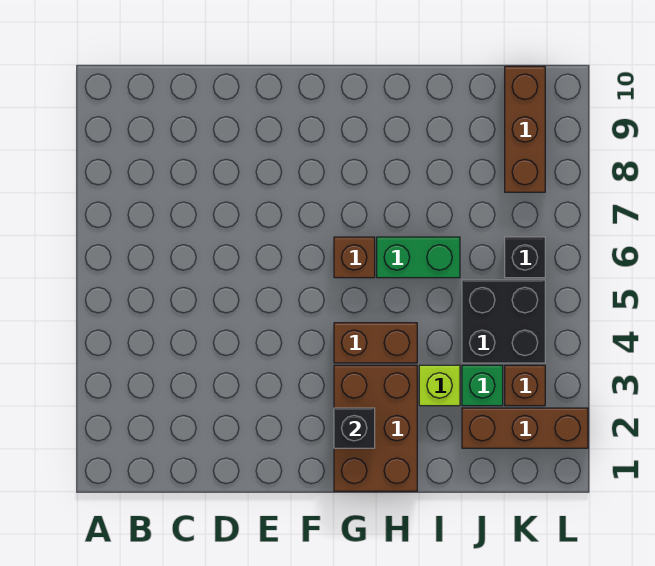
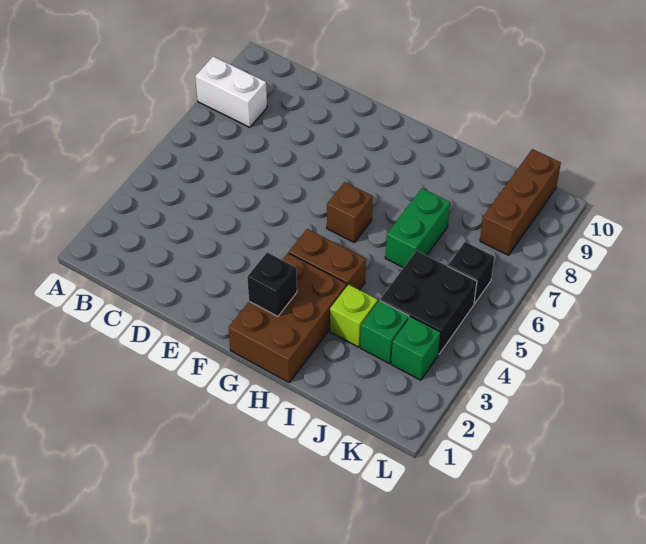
none -> white 1x2 brick [195,56,267,127]
green 1x2 brick [377,237,460,278] -> green 1x2 brick turned to [385,188,450,268]
brown 1x3 brick [462,408,588,448] -> none
brown 1x1 brick [505,365,545,406] -> green 1x1 brick [391,317,441,380]

